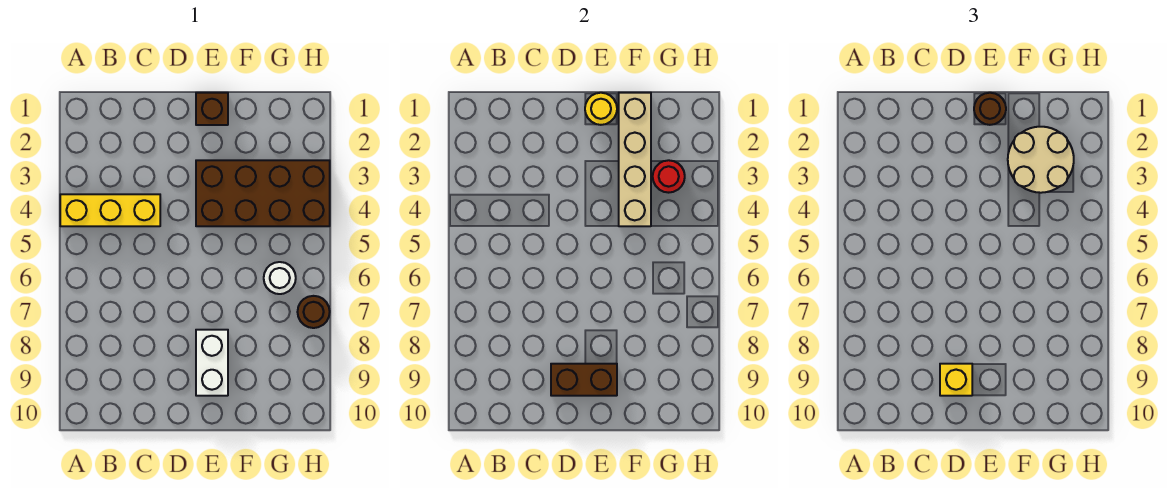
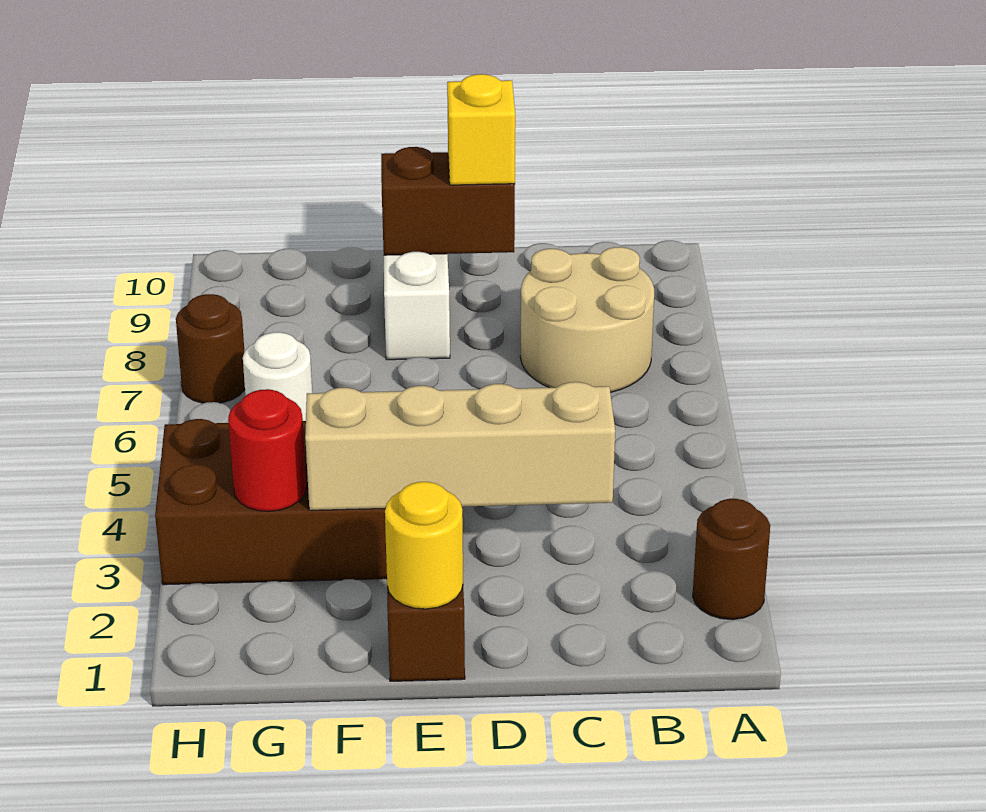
yellow 1x3 brick [60,194,160,226] -> none
brown 1x1 round brick [974,93,1006,125] -> brown 1x1 round brick moved to [693,499,770,620]
tan 1x4 brick [619,93,651,226] -> tan 1x4 brick turned to [305,382,615,510]
tan 2x2 round brick [1008,127,1074,193] -> tan 2x2 round brick moved to [520,247,654,392]

